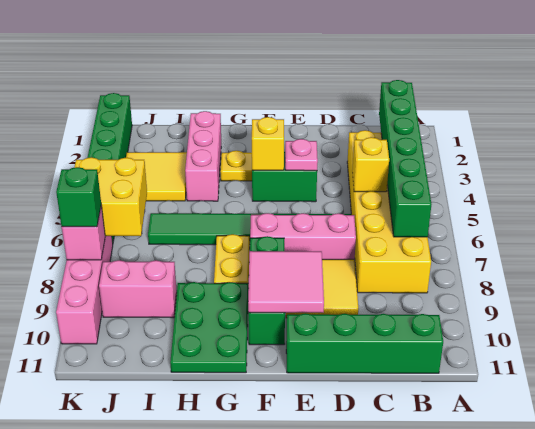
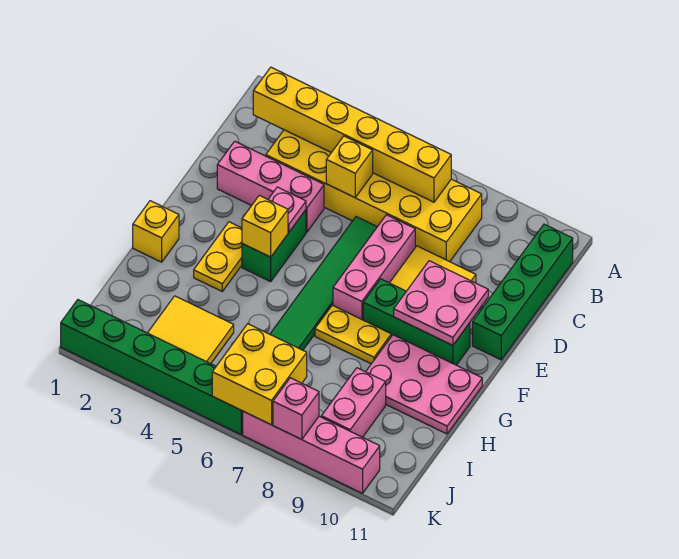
green 1x6 brick [379,80,431,237] -> yellow 1x6 brick [253,67,451,202]
pink 2x2 tile [248,251,324,313] -> pink 2x2 plate [394,261,488,345]
none -> yellow 1x1 brick [133,201,179,262]
green 2x3 plate [170,282,248,373] -> pink 2x3 plate [366,335,482,434]
pink 1x3 brick [185,111,221,201] -> pink 1x3 brick moved to [217,141,324,232]
green 1x1 brick [56,167,101,227] -> none

